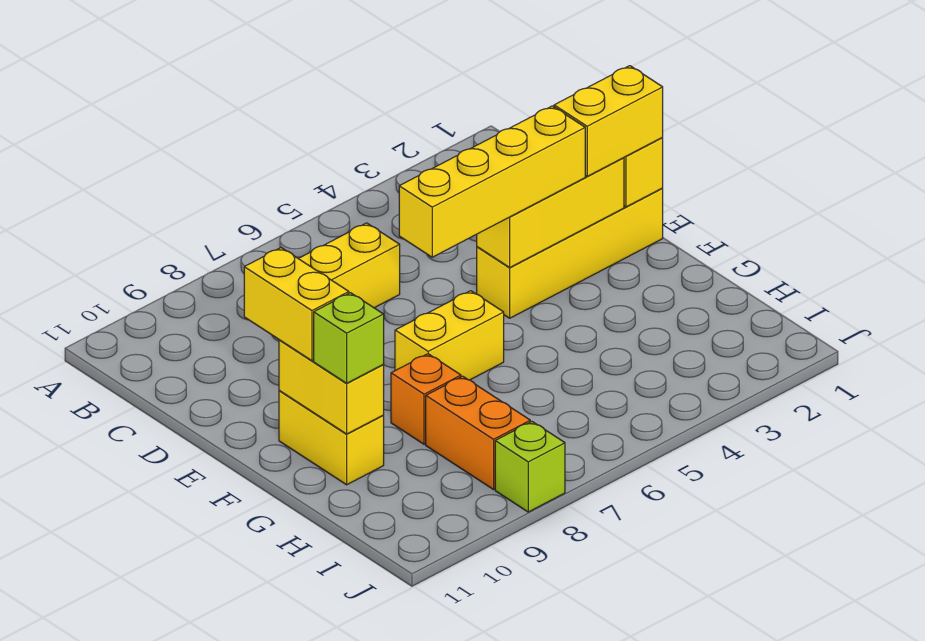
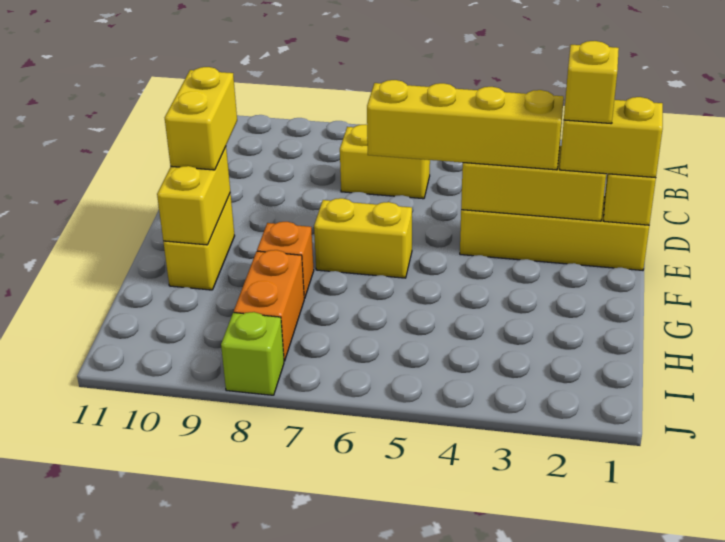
none -> yellow 1x1 brick [564,41,619,124]
lime 1x1 brick [314,293,384,383] -> none

